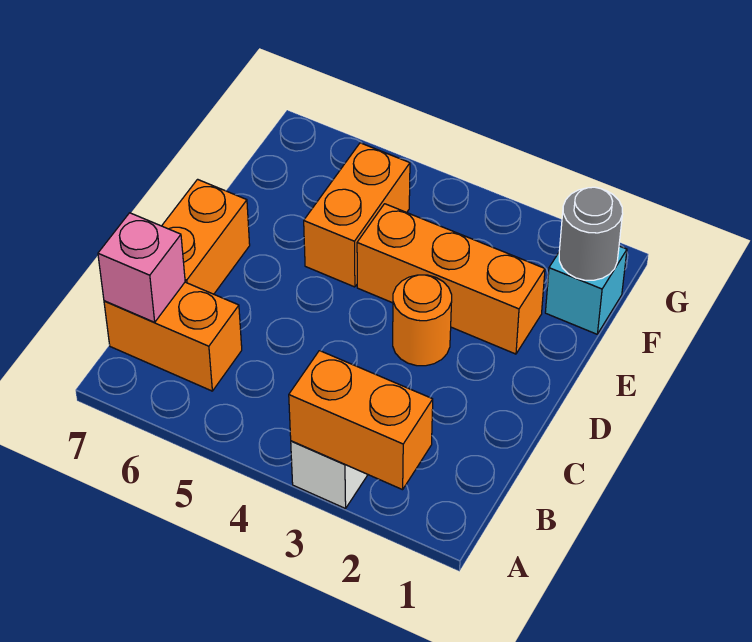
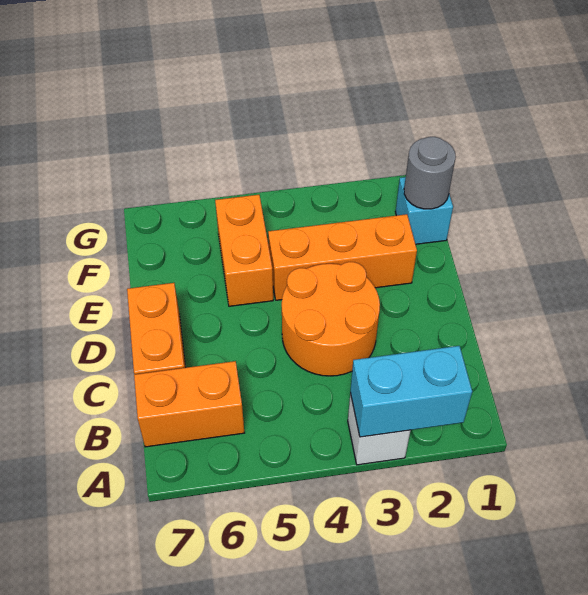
orange 1x2 brick [289,351,433,490] -> cyan 1x2 brick [350,346,472,437]
pink 1x1 brick [98,213,185,322] -> none
orange 1x1 round brick [393,275,452,366] -> orange 2x2 round brick [282,262,380,376]

